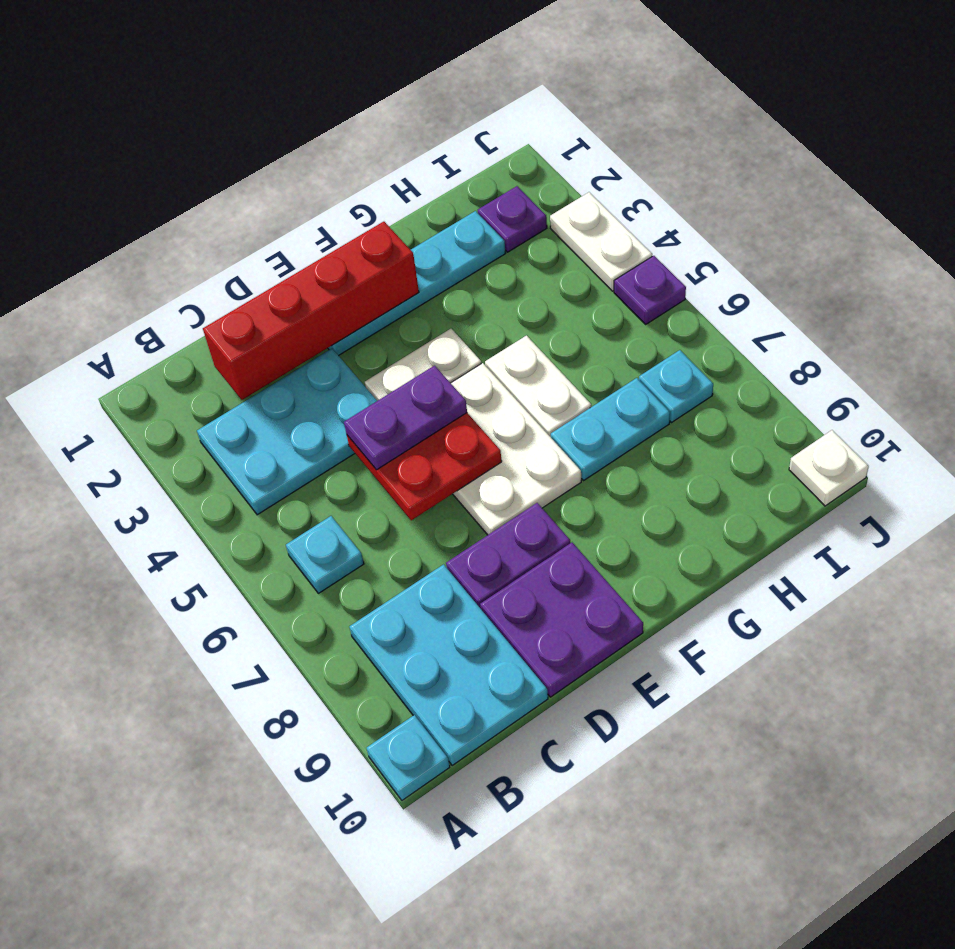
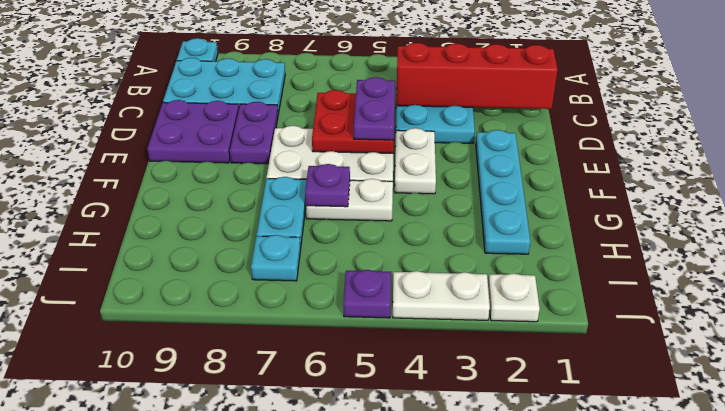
cyan 1x1 plate [286,516,364,593] -> none
red 1x4 brick [203,222,419,400] -> red 1x4 brick turned to [396,43,558,109]
purple 1x1 plate [478,186,547,252] -> purple 1x1 plate moved to [305,164,350,207]
white 1x1 plate [789,430,869,506] -> white 1x1 plate moved to [488,273,540,322]

